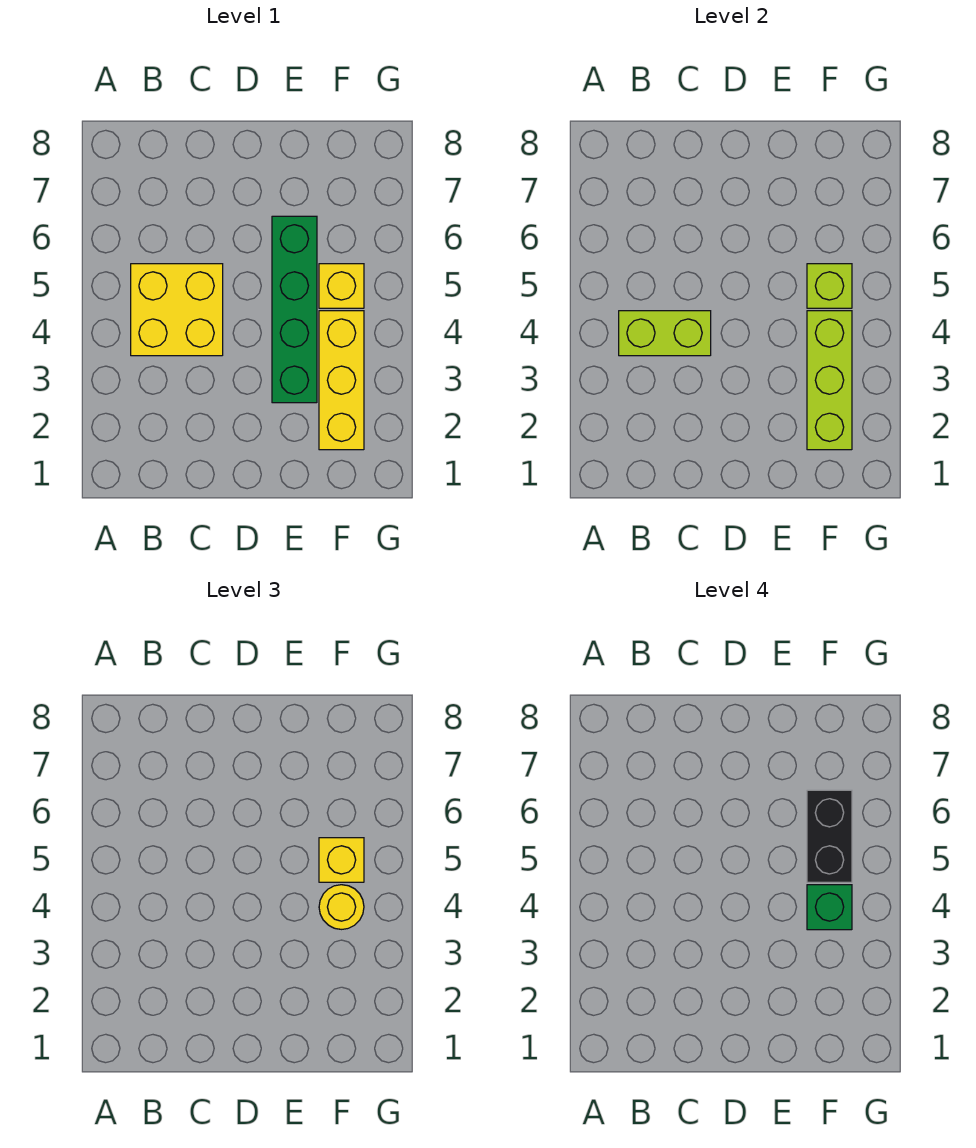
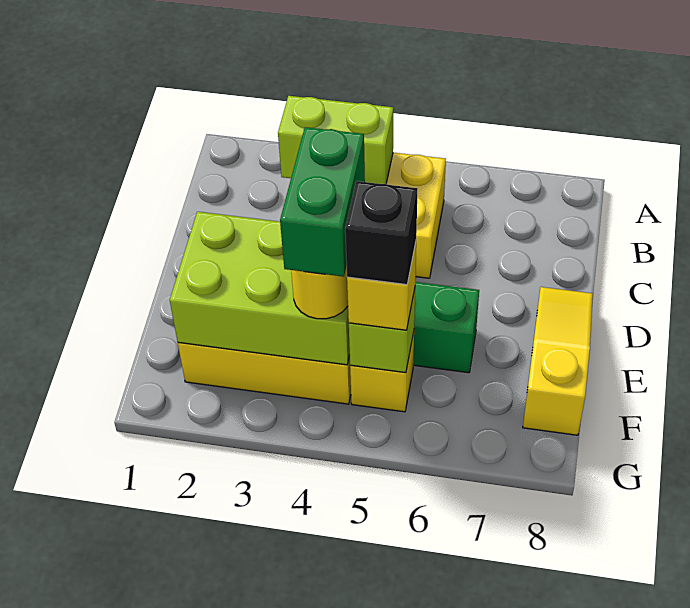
lime 1x2 brick [619,311,711,356] -> lime 1x2 brick turned to [278,96,393,184]
none -> yellow 1x3 slope [523,287,593,435]
lime 1x3 brick [807,311,852,450] -> lime 2x3 brick [170,212,350,365]
green 1x1 brick [807,885,852,930] -> green 1x2 brick [280,127,365,277]
black 1x2 brick [807,790,852,882] -> black 1x1 brick [345,181,417,284]

